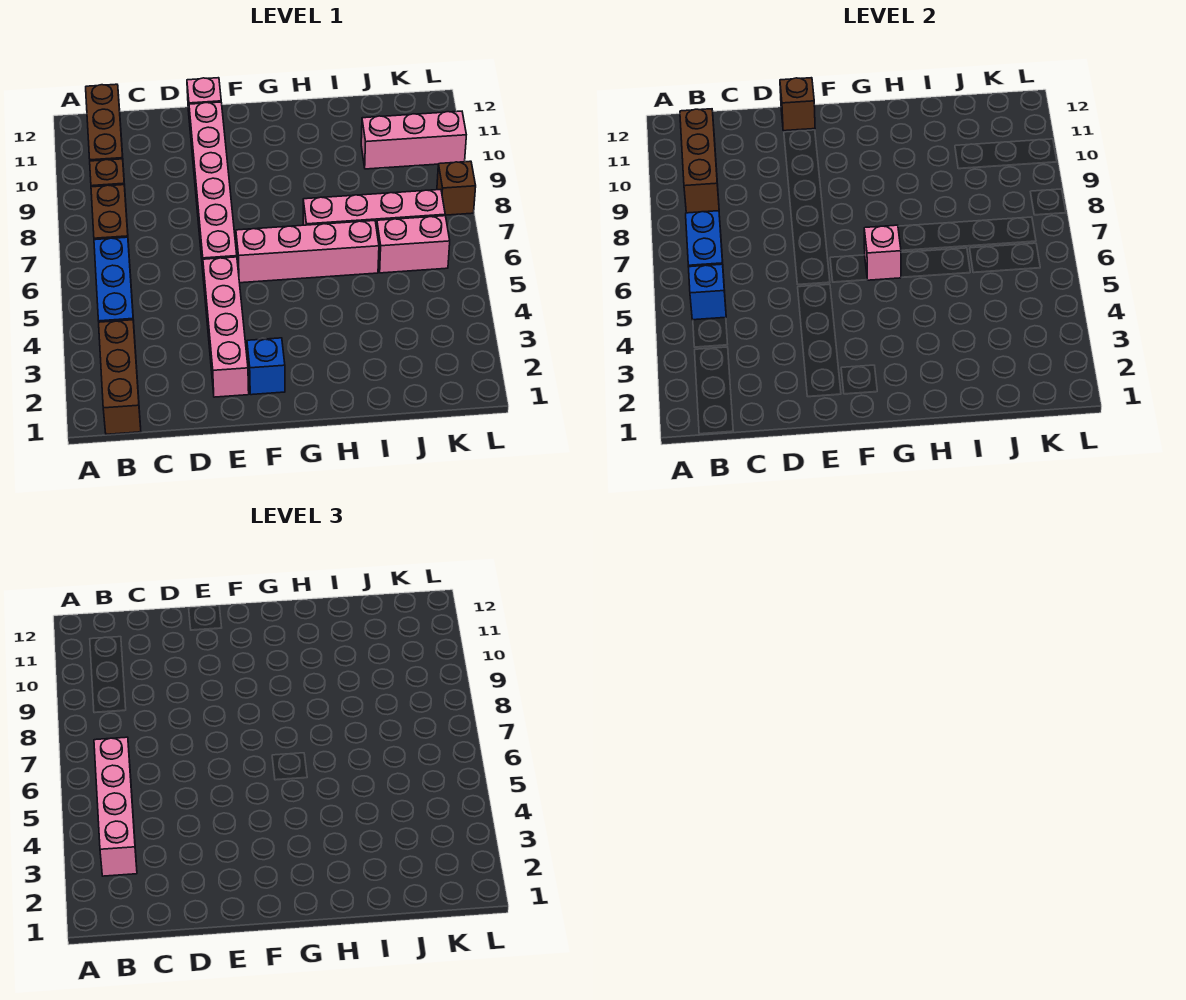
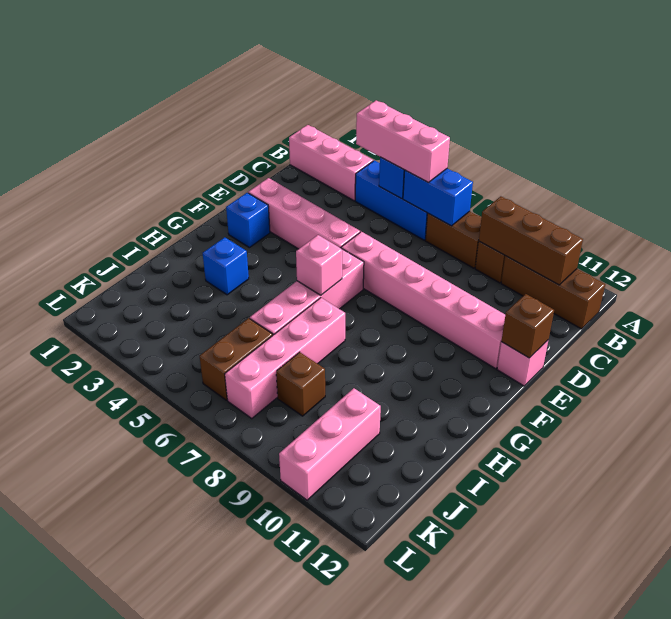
brown 1x3 brick [99,320,141,434] -> pink 1x3 brick [289,125,373,201]
pink 1x4 brick [94,737,137,876] -> pink 1x3 brick [356,100,450,182]
none -> blue 1x1 brick [203,237,249,295]
pink 1x2 brick [377,216,450,273] -> brown 1x2 brick [200,318,273,400]
brown 1x1 brick [437,161,476,215] -> brown 1x1 brick moved to [276,352,325,416]

